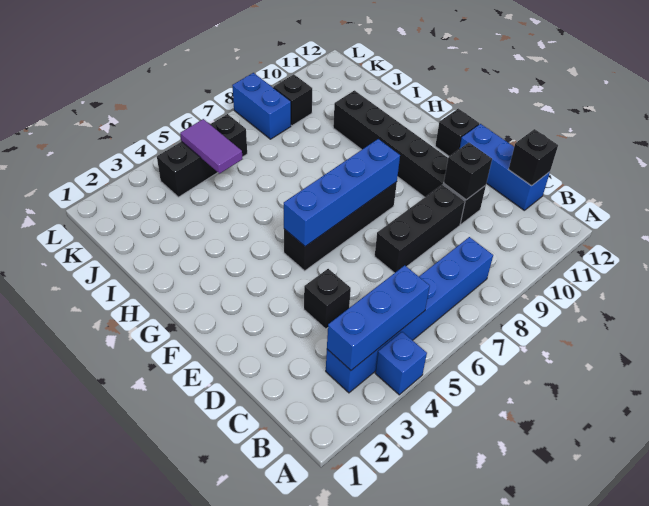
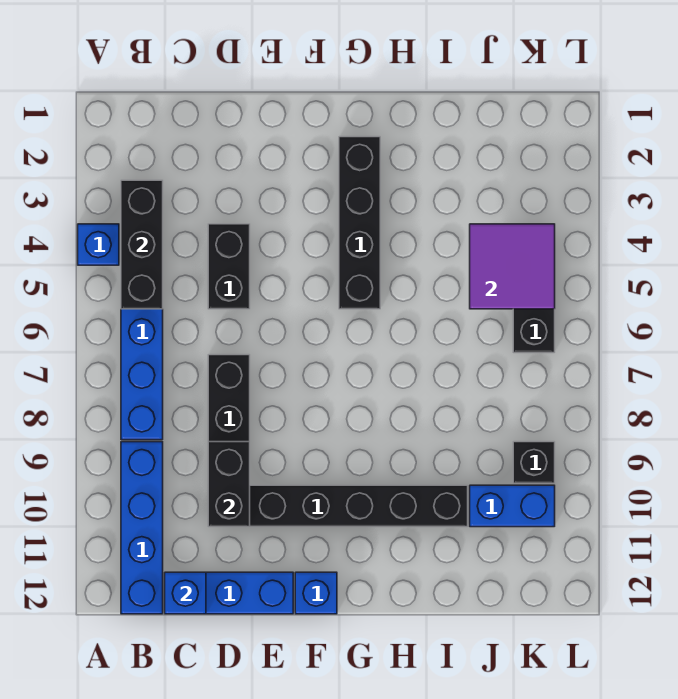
blue 1x3 brick [327,265,430,370] -> black 1x3 brick [121,180,163,309]
black 1x1 brick [508,129,558,186] -> blue 1x1 brick [165,572,206,614]
black 1x1 brick [304,269,351,329] -> black 1x2 brick [208,224,250,309]
black 1x1 brick [444,143,492,200] -> black 1x2 brick [208,442,250,527]
black 1x4 brick [284,182,397,271] -> black 1x4 brick moved to [339,137,380,309]
blue 1x4 brick [284,139,400,247] -> blue 1x4 brick moved to [121,442,163,614]
black 1x1 brick [435,109,479,156] -> blue 1x1 brick [295,572,337,614]
purple 1x2 tile [180,119,242,173] -> purple 2x2 tile [470,224,555,309]
blue 1x2 brick [232,73,291,139] -> blue 1x2 brick moved to [470,485,555,527]

